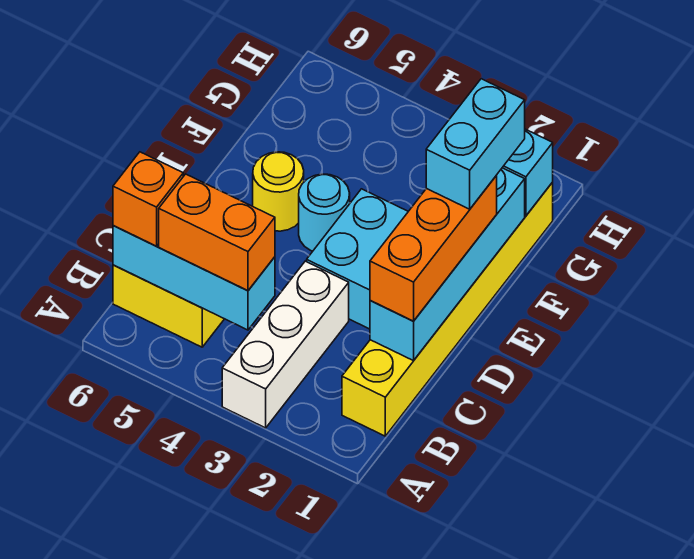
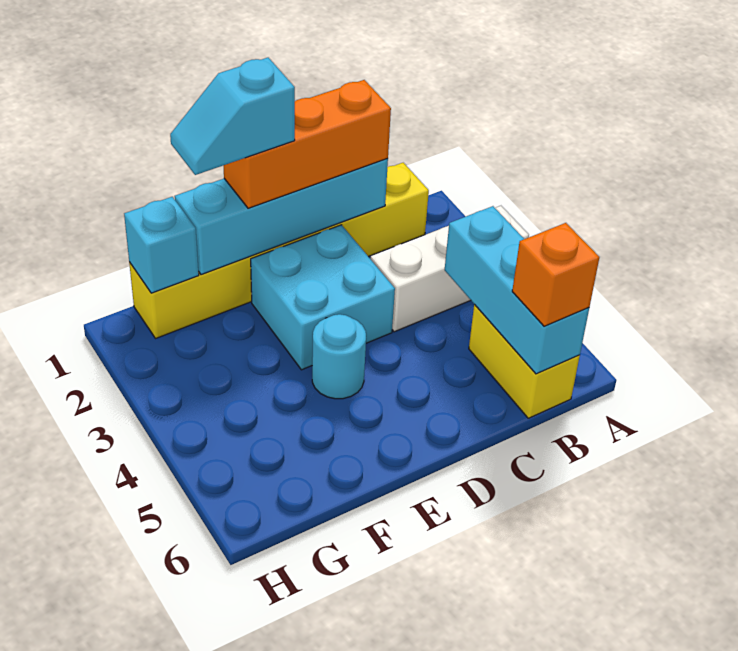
orange 1x2 brick [159,174,275,291] -> none
cyan 1x2 brick [426,79,525,209] -> cyan 1x2 slope [170,58,295,175]
yellow 1x1 round brick [253,152,304,231] -> none

